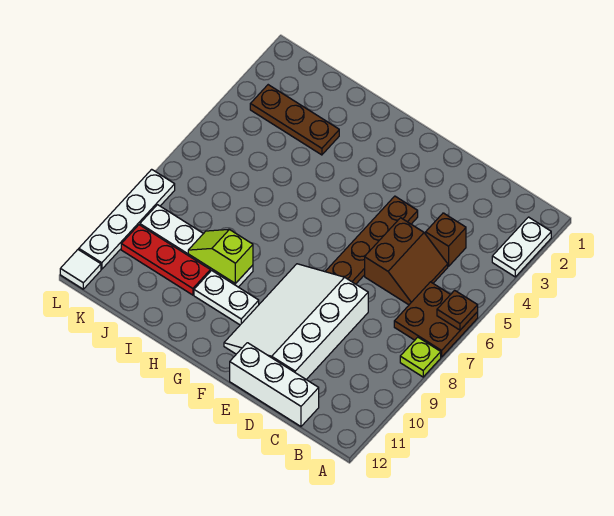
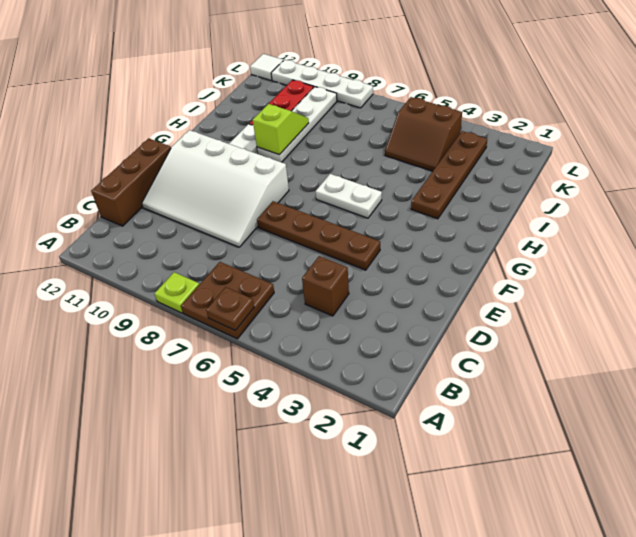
white 1x2 plate [492,217,551,277] -> white 1x2 plate moved to [316,174,382,218]
brown 2x2 slope [365,218,448,305] -> brown 2x2 slope moved to [385,97,462,171]
white 1x3 brick [230,343,319,426] -> brown 1x3 brick [91,138,171,226]
white 3x4 slope [224,264,368,379] -> white 3x4 slope turned to [142,130,289,247]
brown 1x3 plate [250,85,339,155] -> brown 1x4 plate [411,131,487,219]

